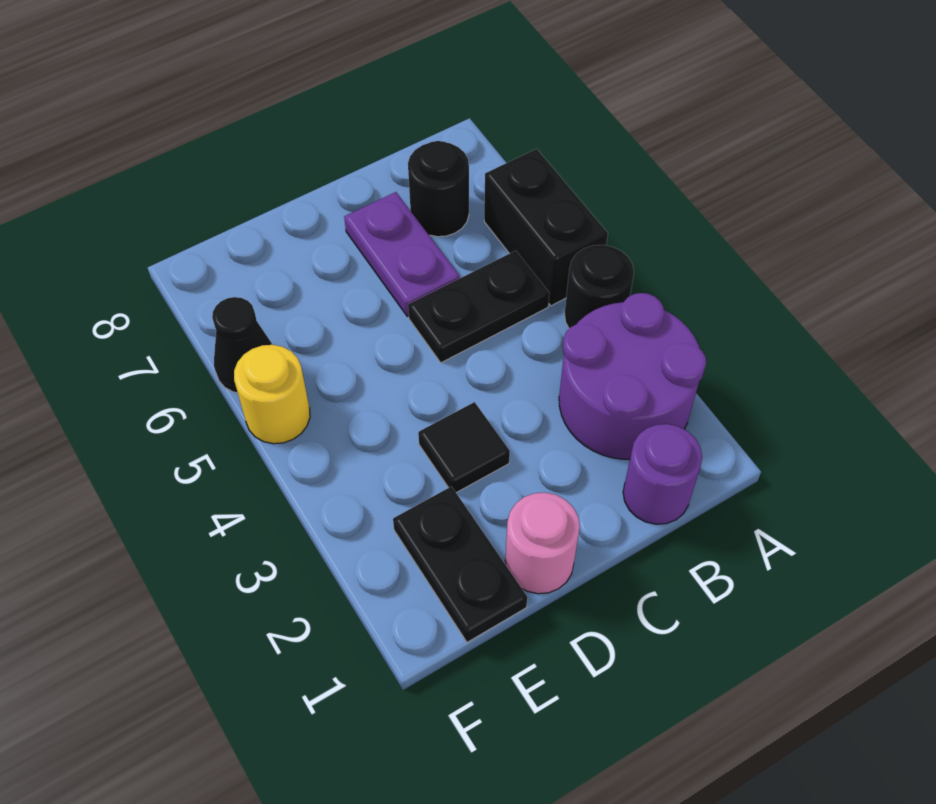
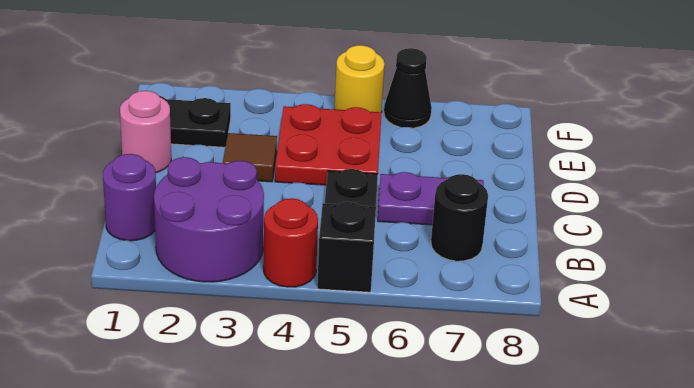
black 1x1 round brick [564,245,634,328] -> red 1x1 round brick [263,198,318,287]
black 1x2 brick [484,149,608,306] -> black 1x1 brick [317,202,376,292]
black 1x1 tile [418,402,510,493] -> brown 1x1 tile [223,133,277,182]
none -> red 2x2 plate [275,104,382,185]

